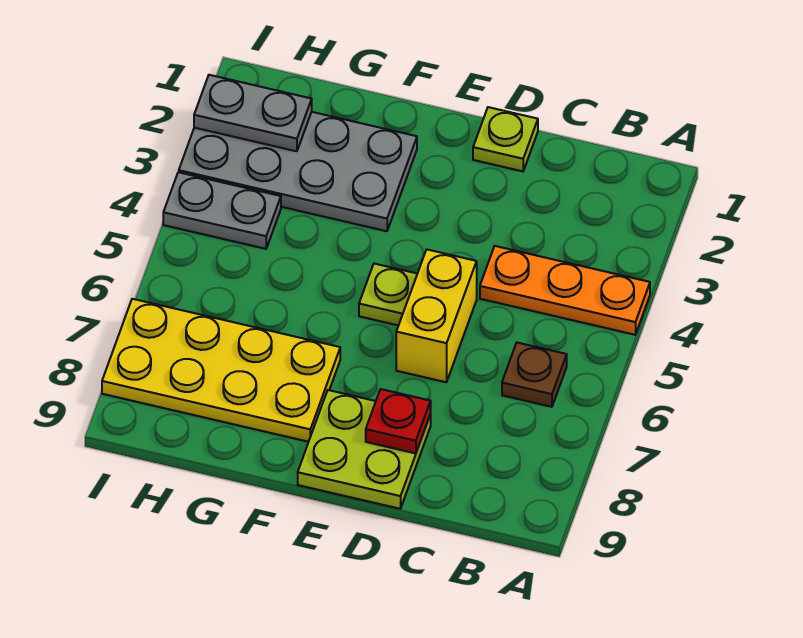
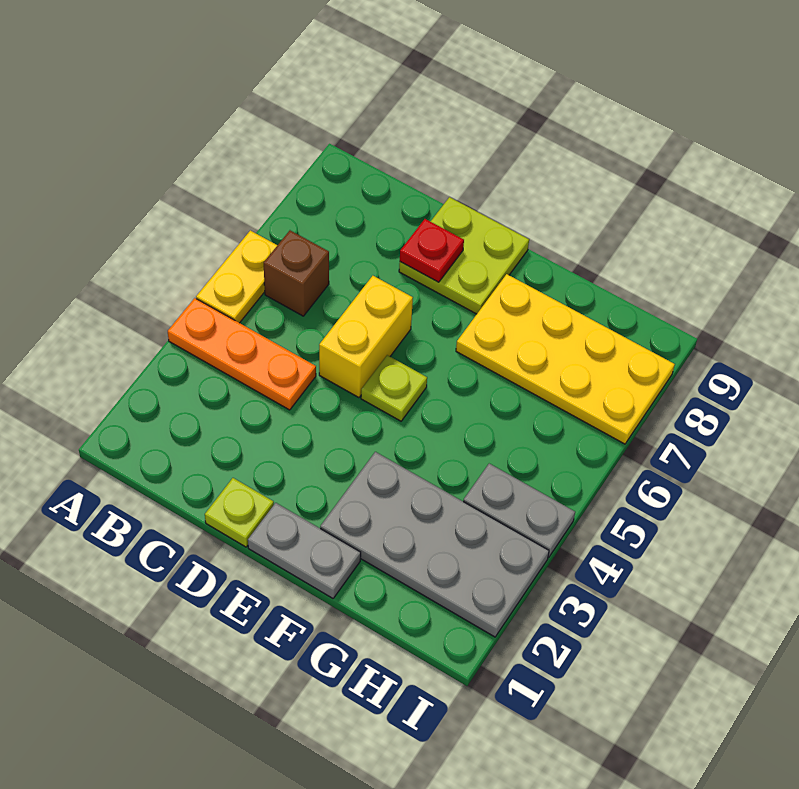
none -> yellow 1x2 plate [196,230,277,323]
brown 1x1 plate [502,343,567,407] -> brown 1x1 brick [264,230,329,316]
grey 1x2 plate [194,75,312,151] -> grey 1x2 plate moved to [248,503,361,598]

